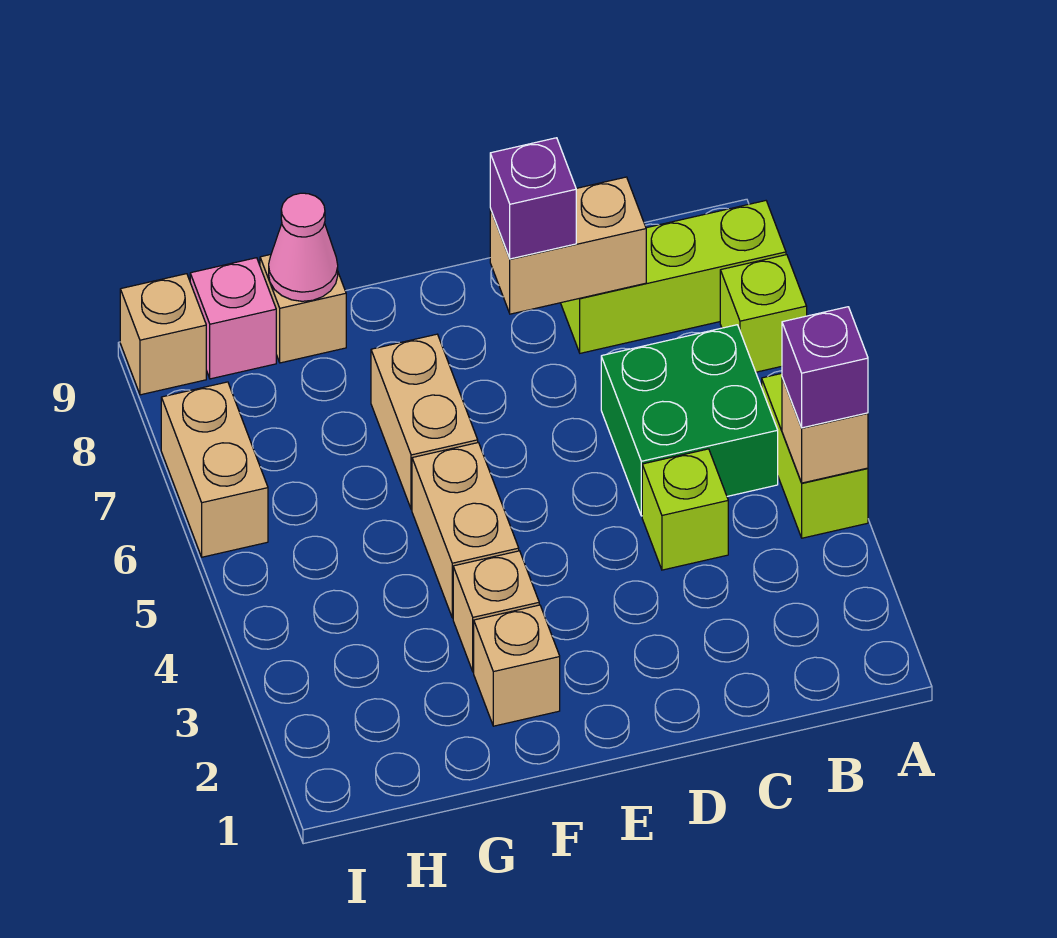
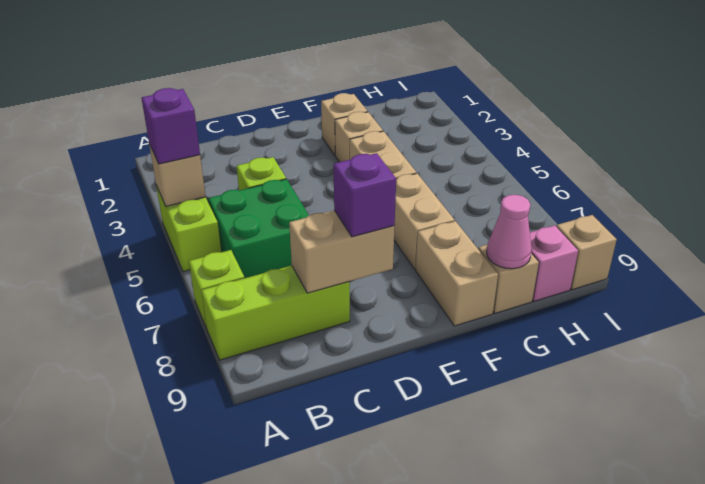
tan 1x2 brick [161,382,268,557] -> tan 1x2 brick moved to [416,221,498,326]

